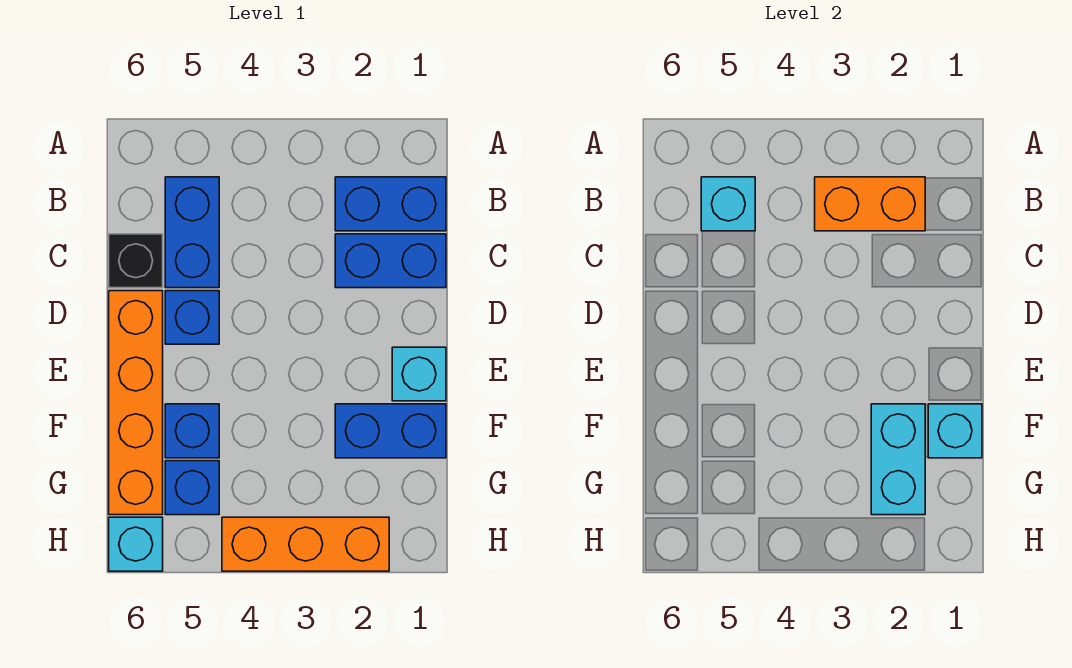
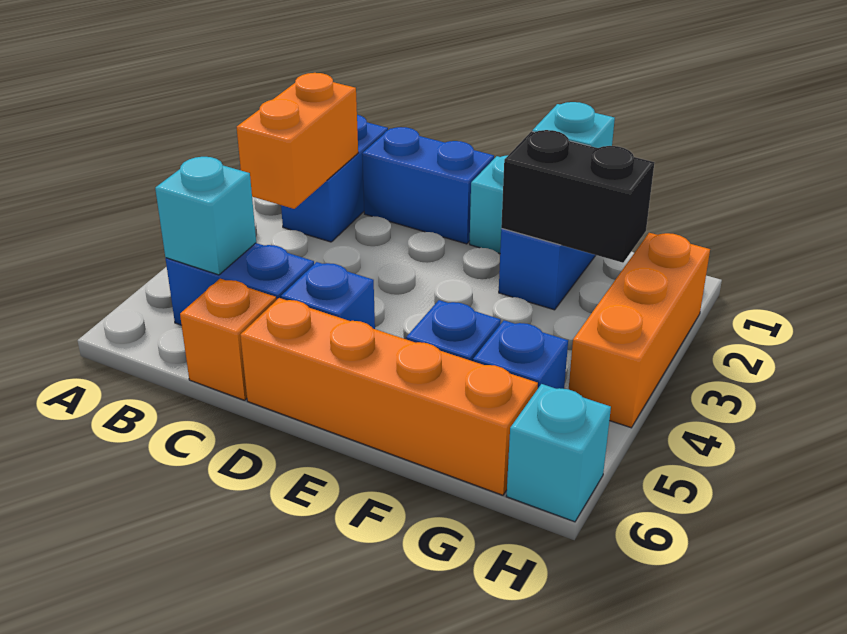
blue 1x2 brick [335,234,446,288] -> blue 1x2 brick turned to [362,127,494,244]
black 1x1 brick [109,234,163,288] -> orange 1x1 brick [180,279,276,400]
cyan 1x2 brick [871,404,925,515] -> black 1x2 brick [501,130,654,263]

